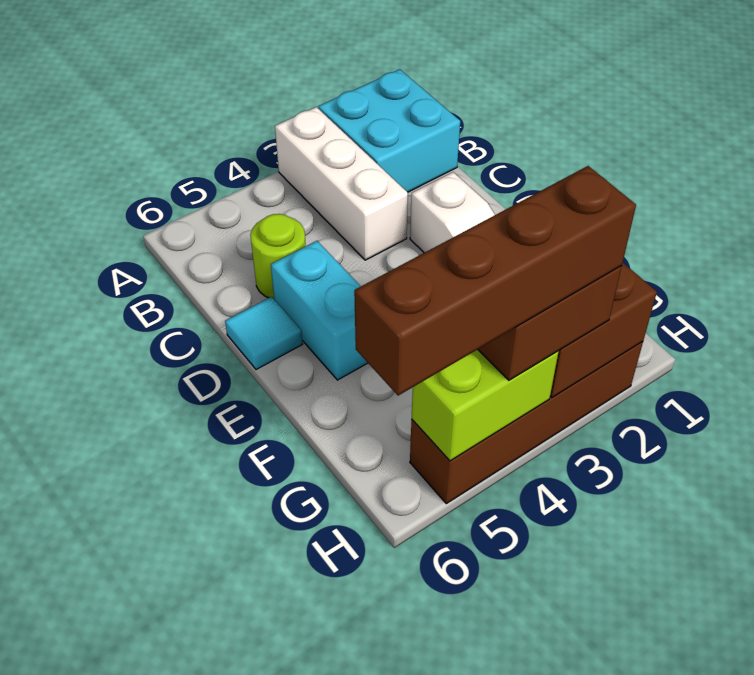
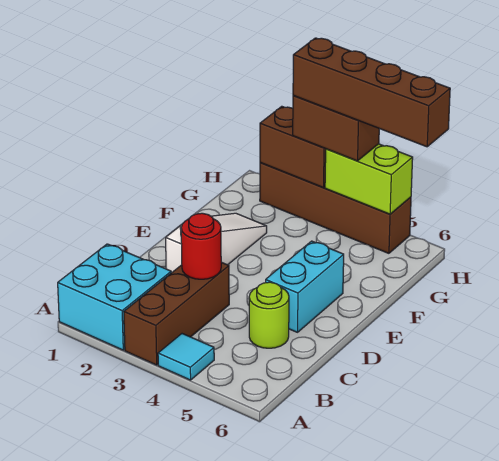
white 1x3 brick [275,107,408,260] -> brown 1x3 brick [124,262,229,365]
none -> red 1x1 round brick [181,213,221,279]
cyan 1x1 tile [225,297,302,370] -> cyan 1x1 tile moved to [158,334,214,380]

